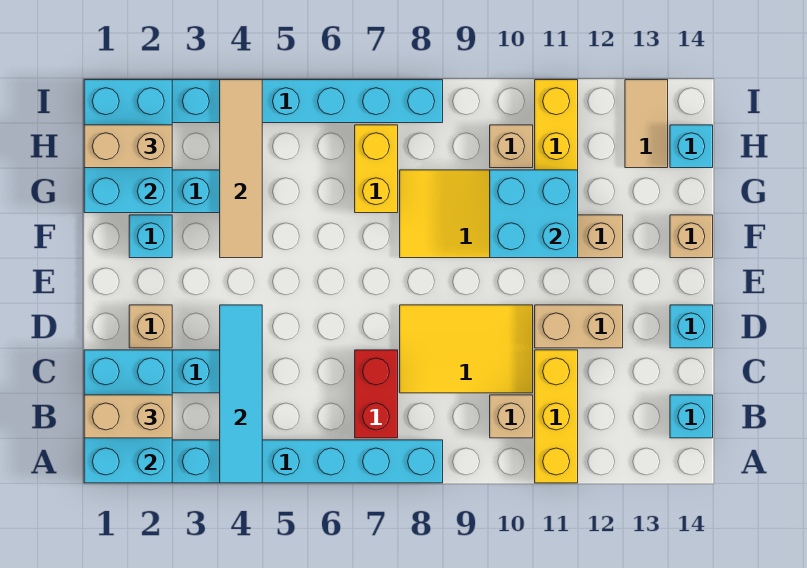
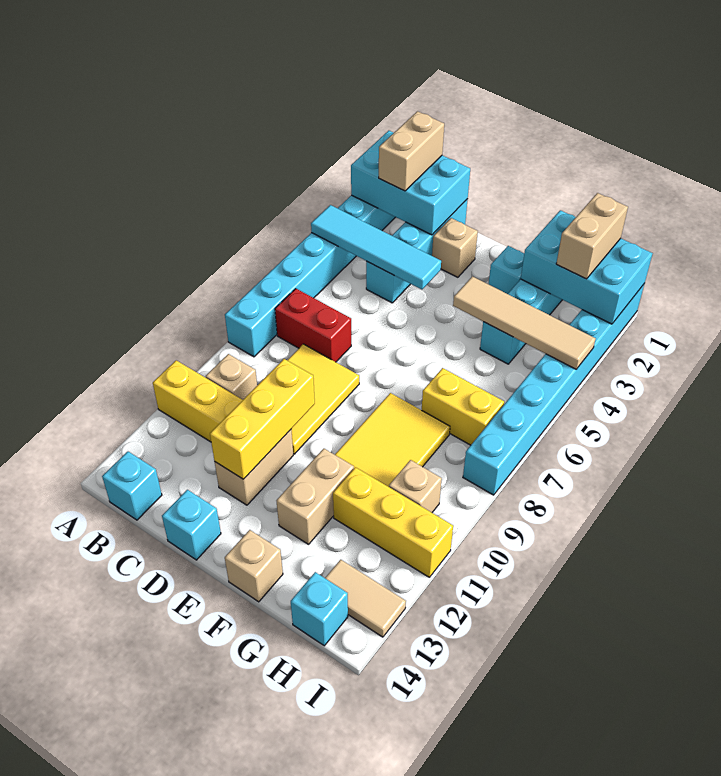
none -> yellow 1x3 brick [210,359,315,479]
cyan 2x2 brick [490,170,578,258] -> none

